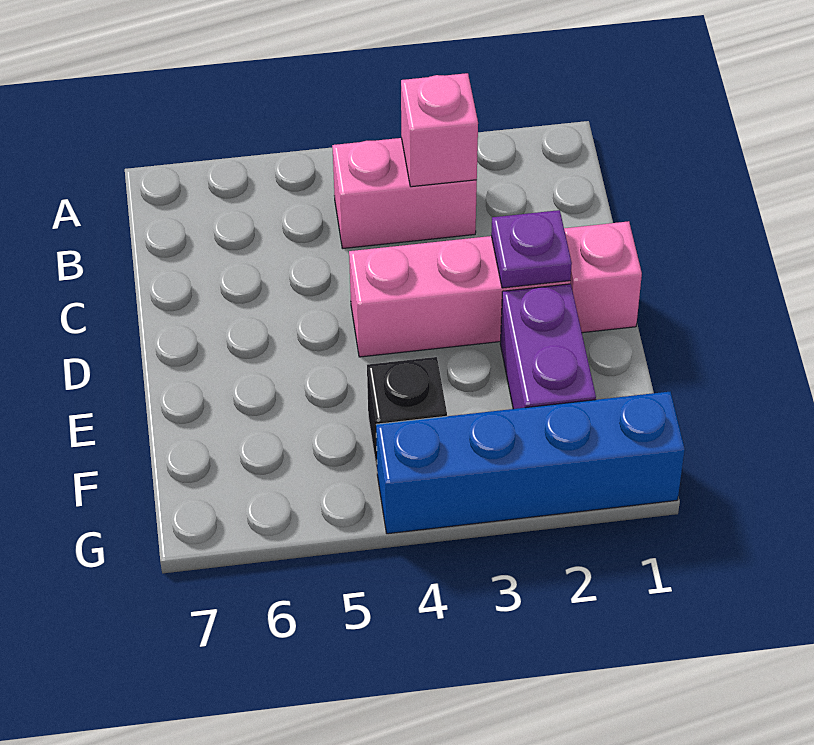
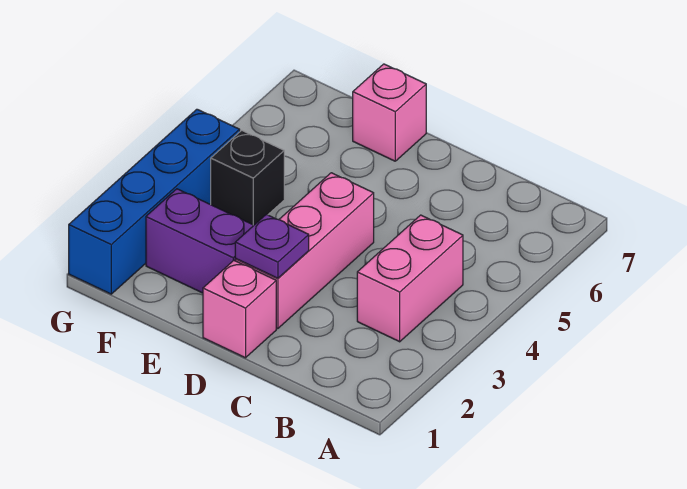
pink 1x1 brick [401,73,478,187] -> pink 1x1 brick moved to [353,64,426,161]

